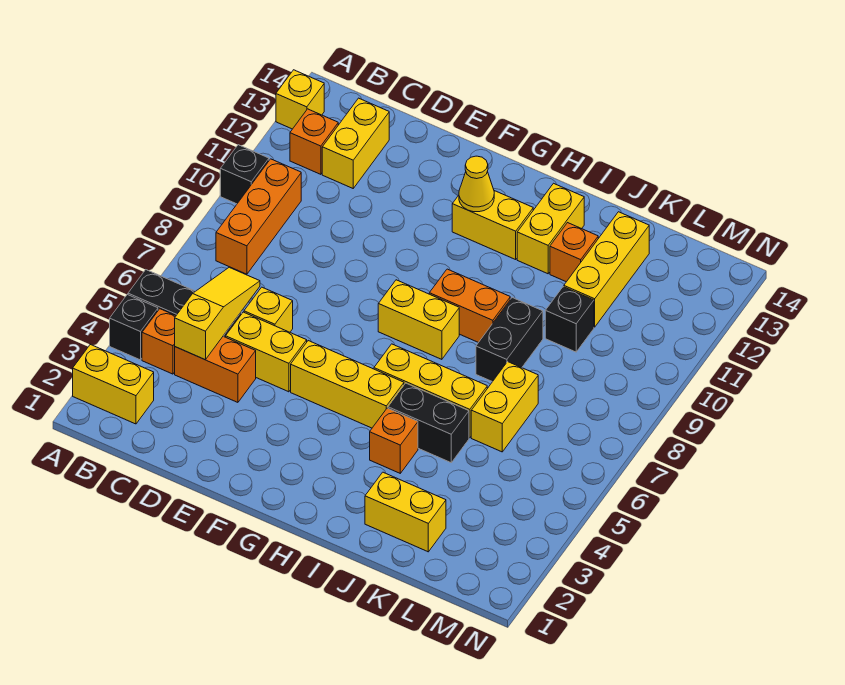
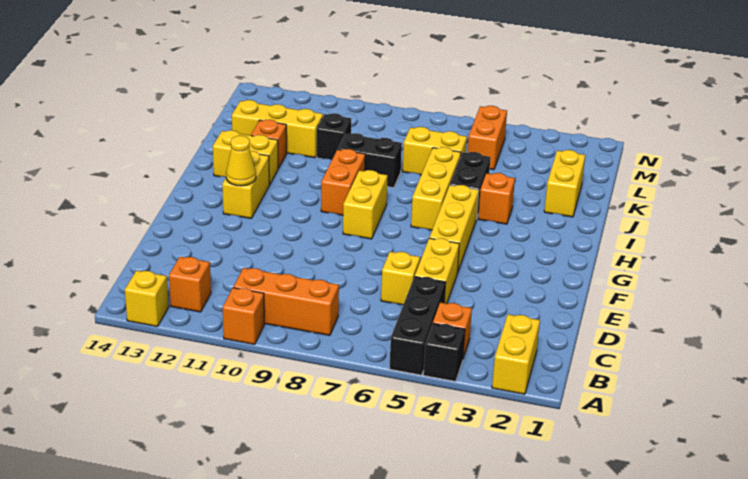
black 1x1 brick [220,145,269,204] -> orange 1x1 brick [223,288,264,344]
orange 1x2 brick [175,336,256,402] -> orange 1x2 brick moved to [467,106,507,170]
yellow 1x3 slope [175,267,260,360] -> none
yellow 1x2 brick [322,98,389,188] -> none

